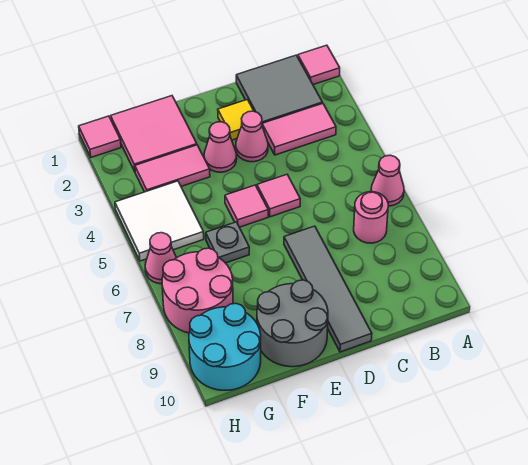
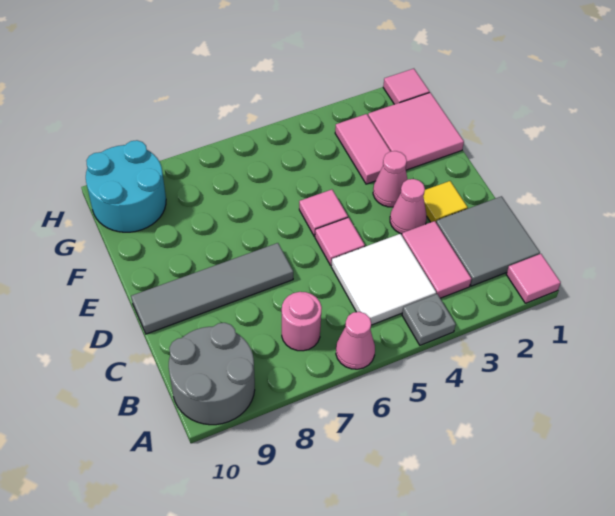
grey 2x2 round brick [257,280,328,367] -> grey 2x2 round brick moved to [169,323,255,425]
grey 1x1 plate [206,222,249,263] -> grey 1x1 plate moved to [402,294,456,345]
white 2x2 tile [115,181,204,261] -> white 2x2 tile moved to [331,234,436,325]
pink 2x2 round brick [162,248,233,333] -> none
pink 1x1 cone [145,233,176,284] -> none

